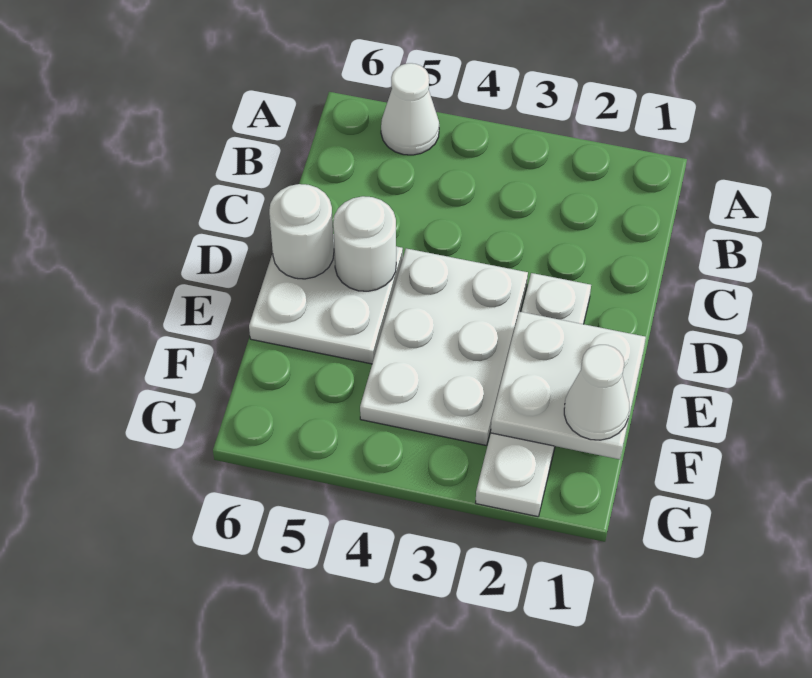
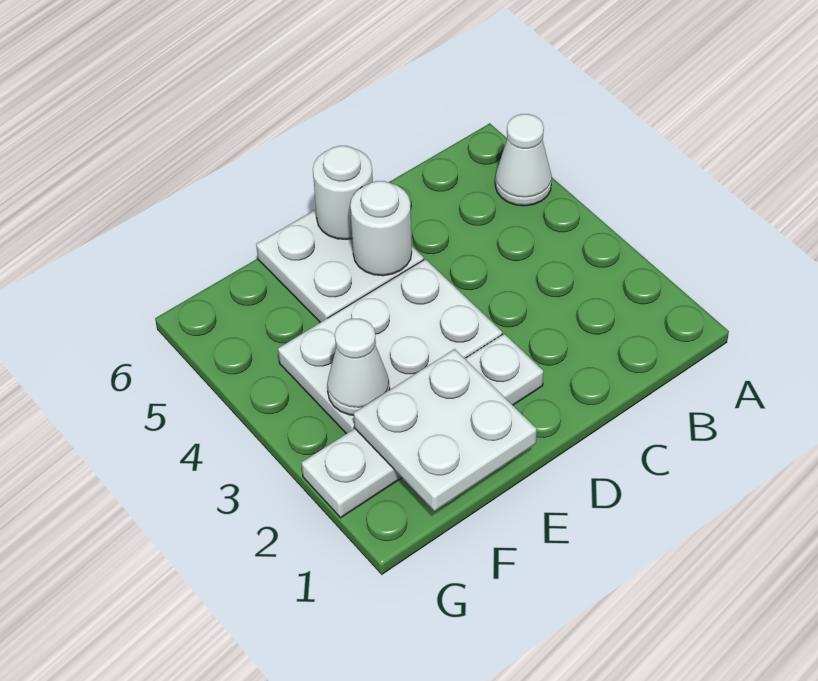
white 1x1 cone [564,345,629,440] -> white 1x1 cone moved to [327,319,390,415]

